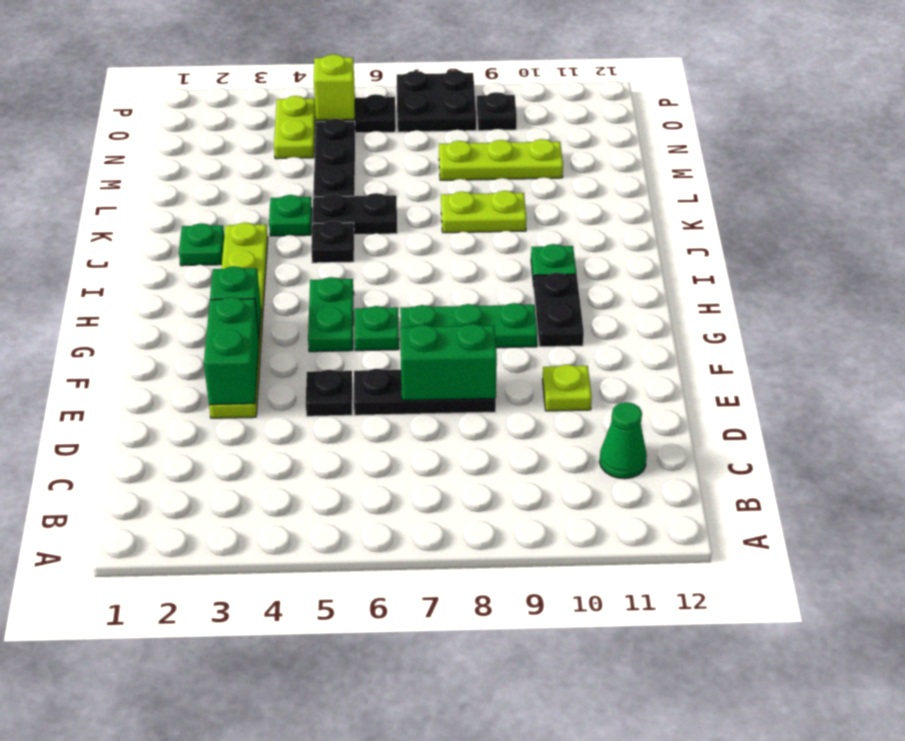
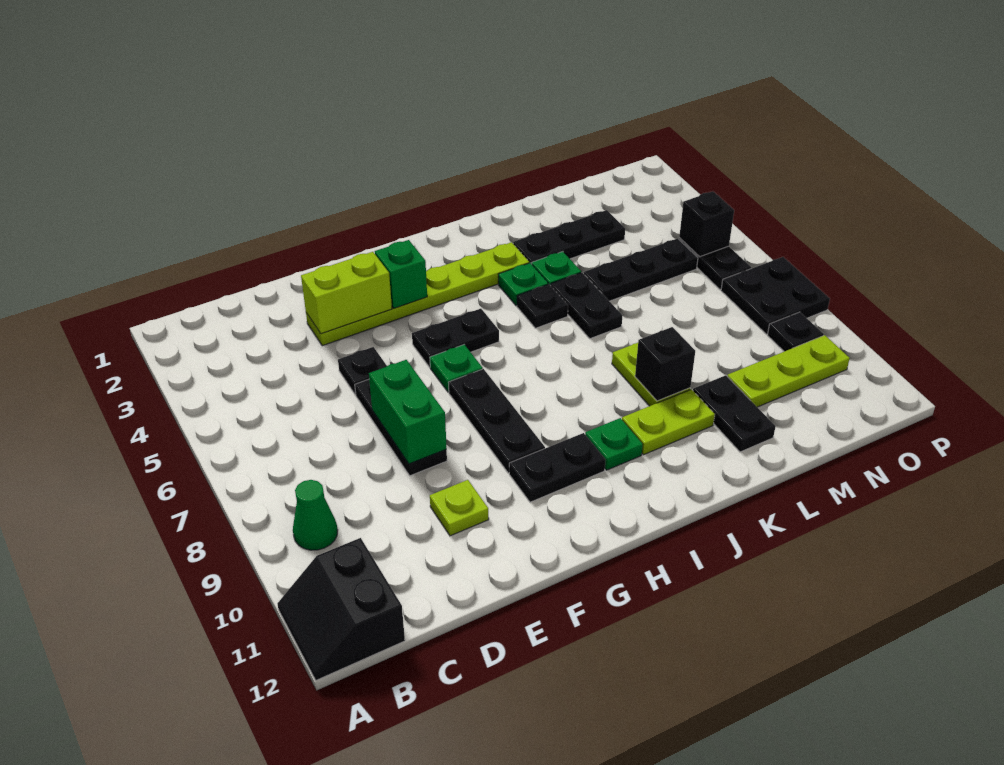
none -> black 2x2 slope [277,538,405,680]
green 1x1 cone [600,402,647,479] -> green 1x1 cone moved to [293,480,337,550]
green 1x2 brick [204,297,259,405] -> lime 1x2 brick [301,252,392,334]
green 1x2 plate [308,277,354,352] -> black 1x2 plate [412,309,499,367]
green 1x3 plate [400,303,538,348] -> black 1x3 plate [449,369,545,473]
green 1x1 plate [179,223,224,266] -> green 1x1 plate moved to [498,263,548,306]
none -> black 1x3 plate [513,210,625,264]
none -> black 1x1 brick [635,327,695,401]
none -> black 1x2 plate [693,375,776,452]
lime 1x3 plate [439,139,563,180] -> lime 1x3 plate turned to [727,335,850,407]
lime 1x2 plate [274,96,316,159] -> lime 1x2 plate moved to [622,389,715,455]
lime 1x1 brick [314,54,355,120] -> black 1x1 brick [679,191,734,257]

